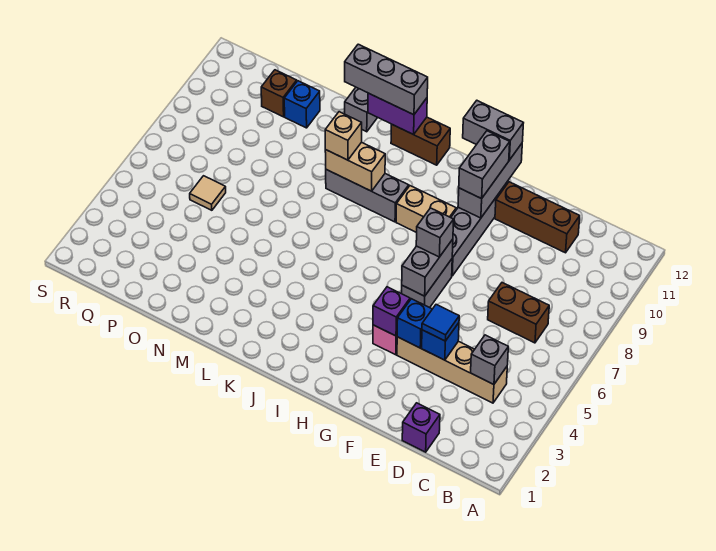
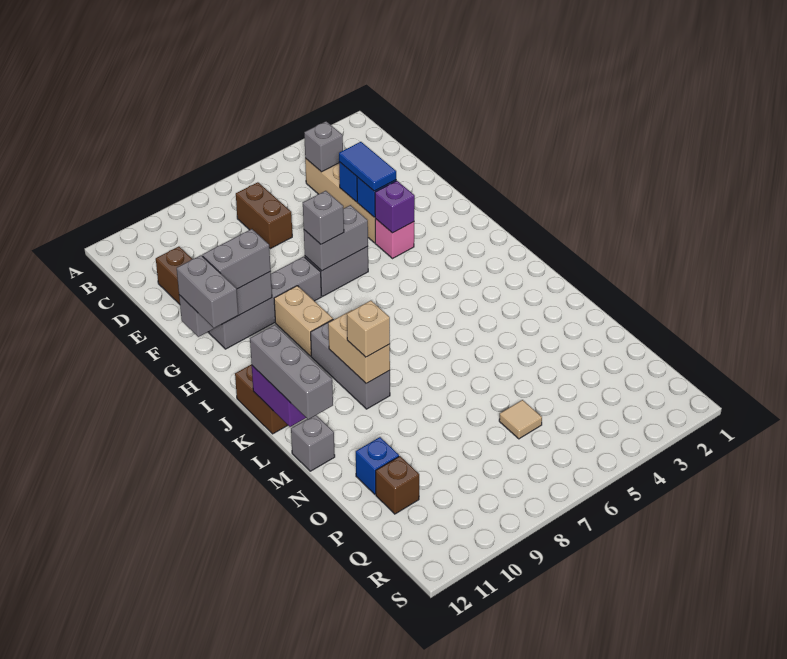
purple 1x1 brick [402,403,440,452] -> none
blue 1x1 tile [422,305,459,341] -> blue 1x2 tile [339,142,396,191]

